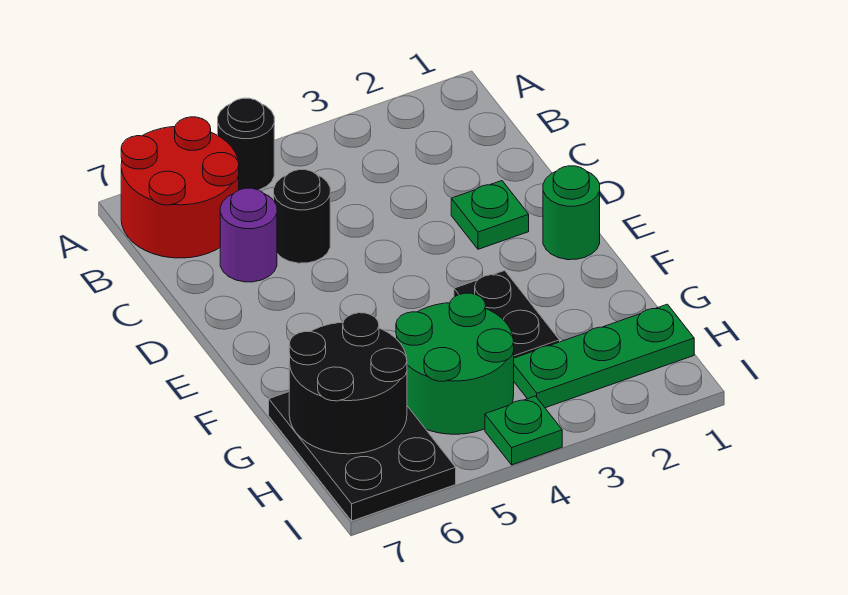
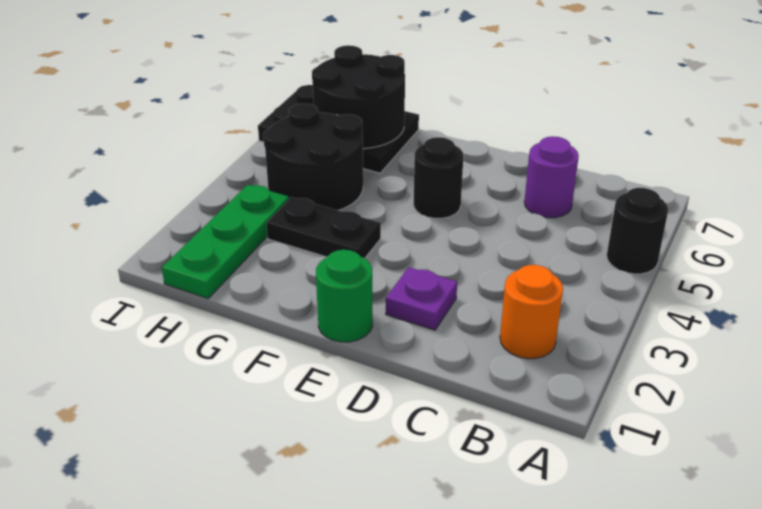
red 2x2 round brick [121,117,239,258] -> none
none -> orange 1x1 round brick [500,265,563,359]
black 1x1 round brick [274,170,330,263] -> black 1x1 round brick moved to [414,137,463,218]
green 1x1 plate [451,181,529,249] -> purple 1x1 plate [386,267,457,330]
green 2x2 round brick [396,293,514,434] -> black 2x2 round brick [263,104,363,211]
green 1x1 plate [485,396,562,465] -> none

